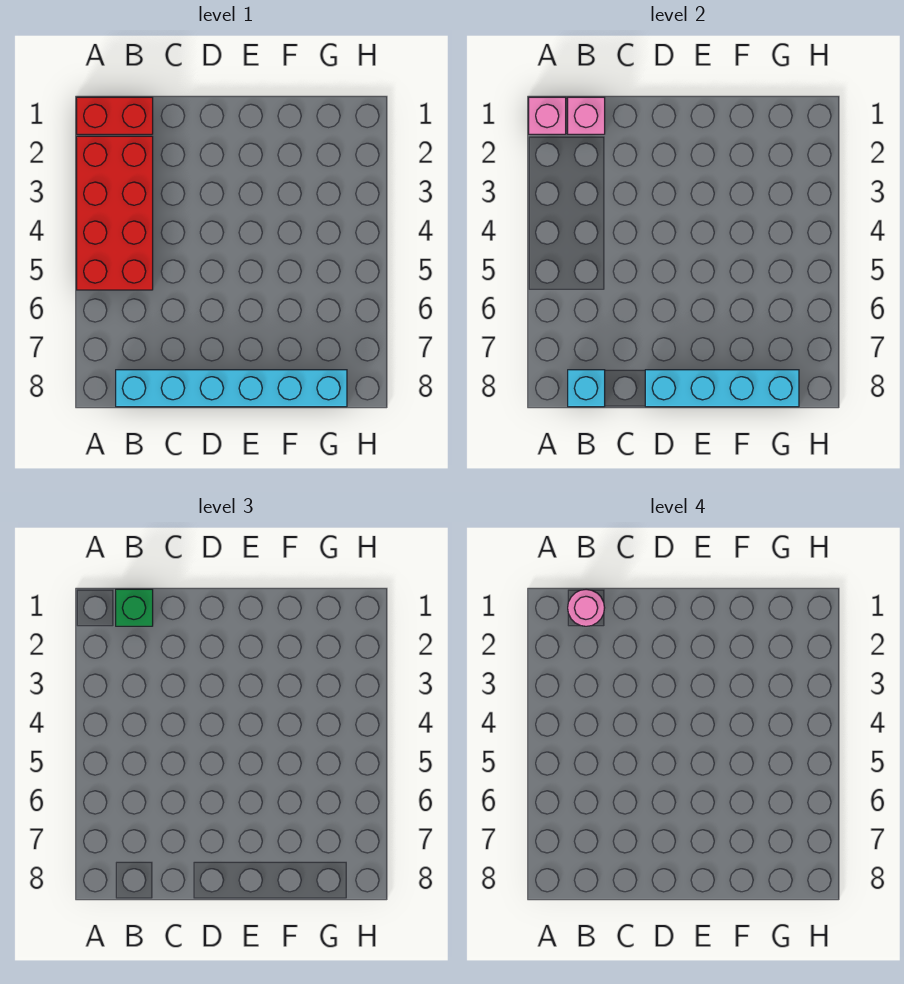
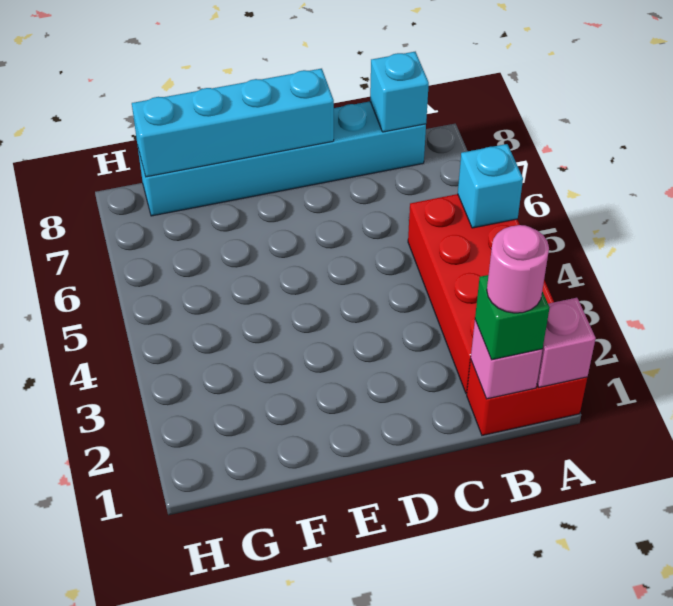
none -> cyan 1x1 brick [458,144,523,228]

